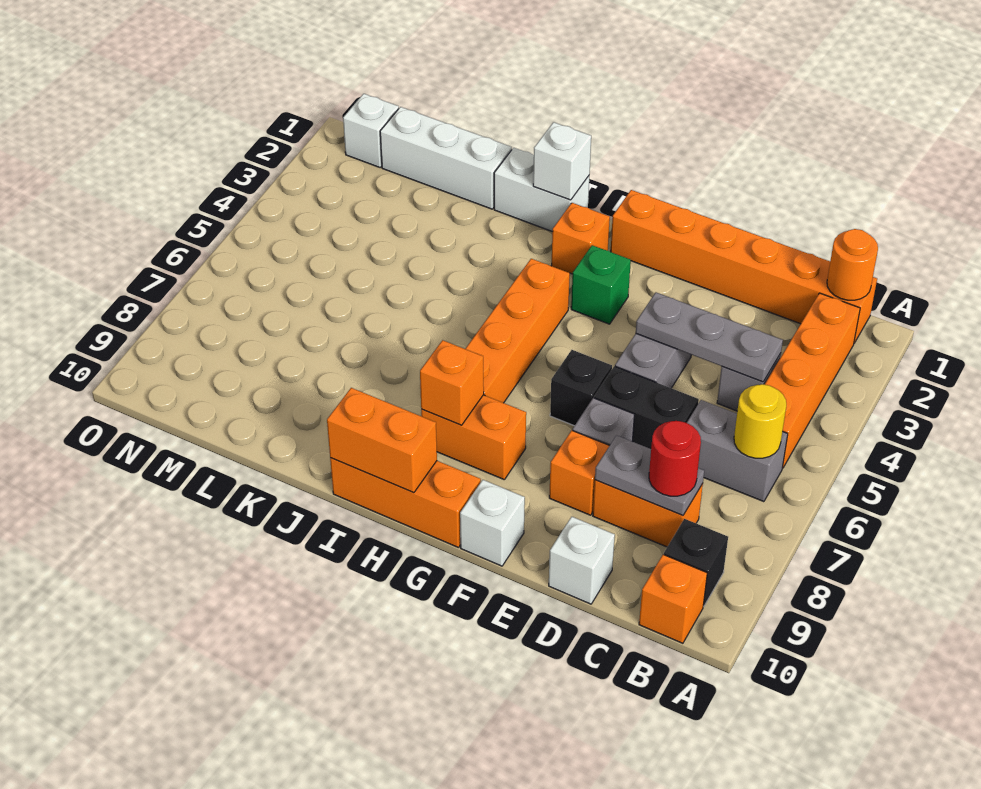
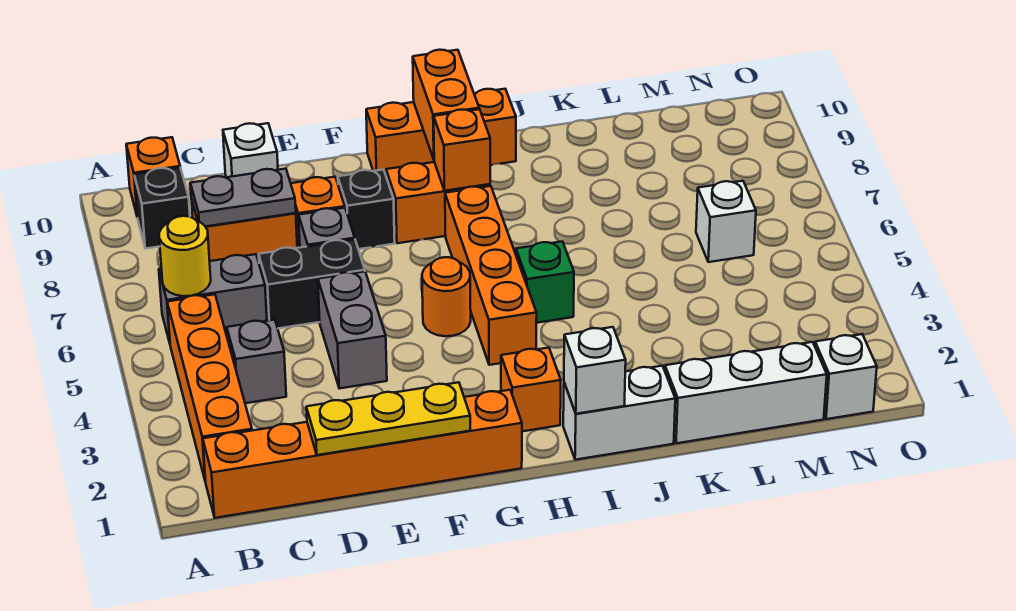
orange 1x1 round brick [827,229,878,300] -> orange 1x1 round brick moved to [422,257,471,336]
grey 1x3 plate [636,292,783,382] -> none
red 1x1 round brick [649,421,701,496] -> none
none -> yellow 1x3 plate [306,382,470,455]
black 1x1 brick [550,350,612,426] -> black 1x1 brick moved to [338,170,395,249]
white 1x1 brick [460,480,525,566] -> white 1x1 brick moved to [696,181,756,262]
green 1x1 brick [571,245,631,324] -> green 1x1 brick moved to [516,241,574,323]
orange 1x2 brick [327,388,437,493] -> orange 1x2 brick turned to [413,50,479,159]

